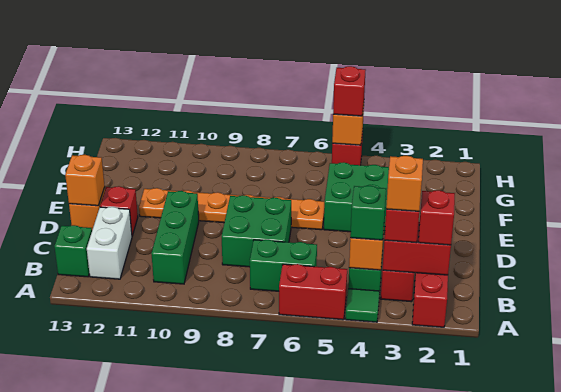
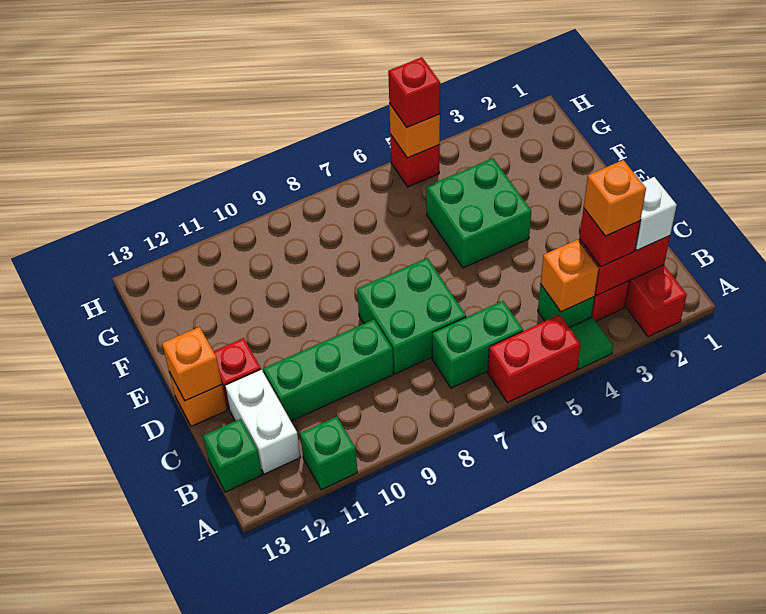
red 1x1 brick [419,190,455,245] -> white 1x1 brick [635,177,677,250]
green 1x1 brick [350,186,386,240] -> green 1x1 brick moved to [300,417,357,490]
green 1x3 brick [151,191,199,284] -> green 1x3 brick turned to [263,319,393,421]
orange 1x6 plate [139,188,324,230] -> none

